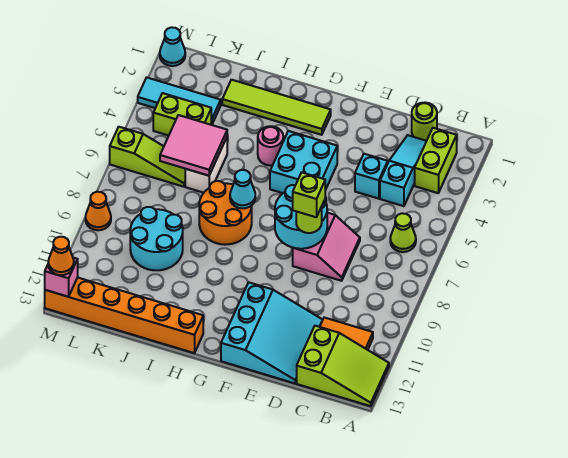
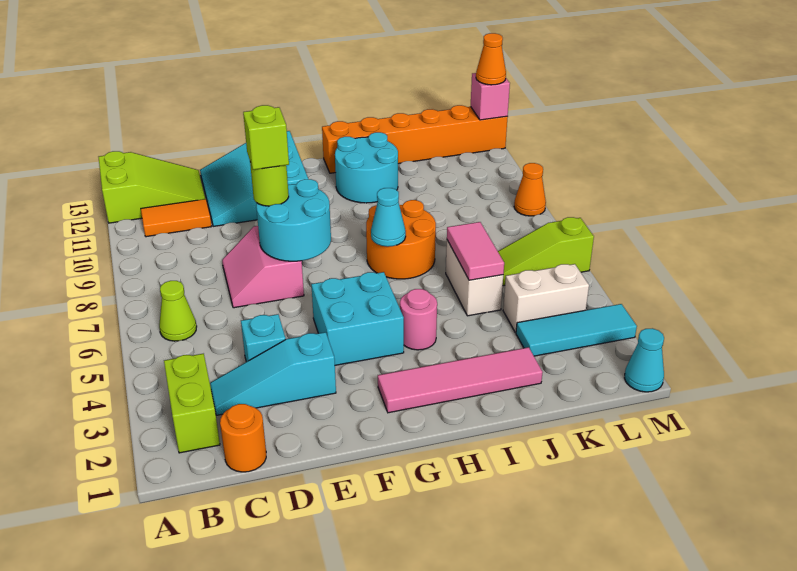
lime 2x3 slope [297,326,389,406] -> lime 2x3 slope turned to [99,151,205,223]
lime 1x1 round brick [412,103,437,141] -> orange 1x1 round brick [220,404,266,472]
cyan 1x3 slope [380,135,426,206] -> cyan 1x3 slope turned to [210,332,336,415]
lime 1x4 tile [222,80,331,135] -> pink 1x4 tile [378,347,543,413]
pink 2x2 tile [160,115,227,176] -> pink 1x2 tile [447,222,504,280]
cyan 2x2 round brick [130,207,183,270] -> cyan 2x2 round brick moved to [335,132,398,203]
lime 1x2 brick [153,93,211,136] -> white 1x2 brick [503,264,589,333]

